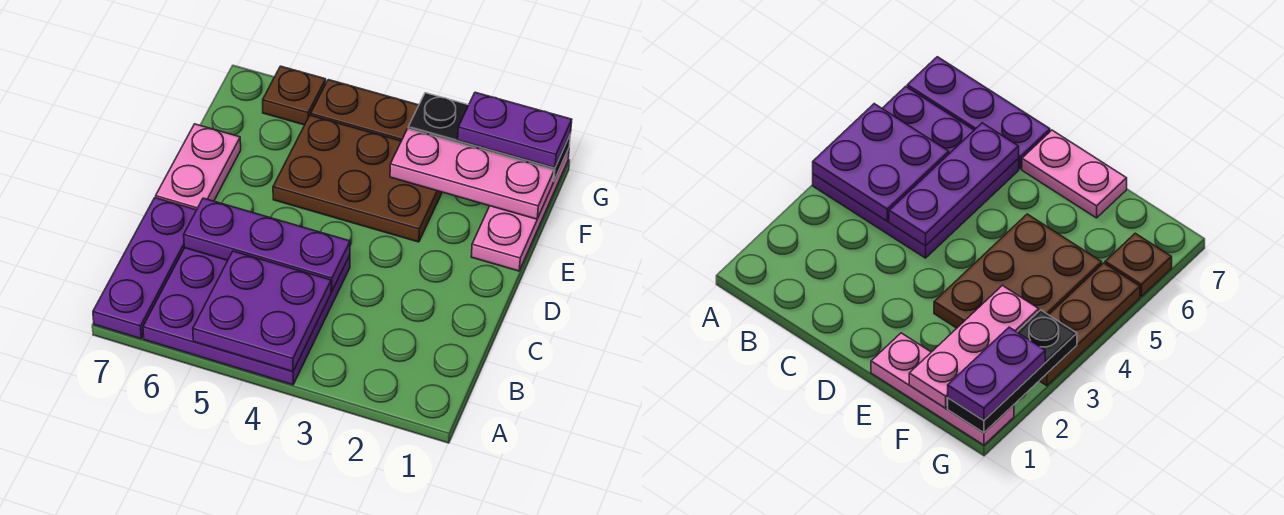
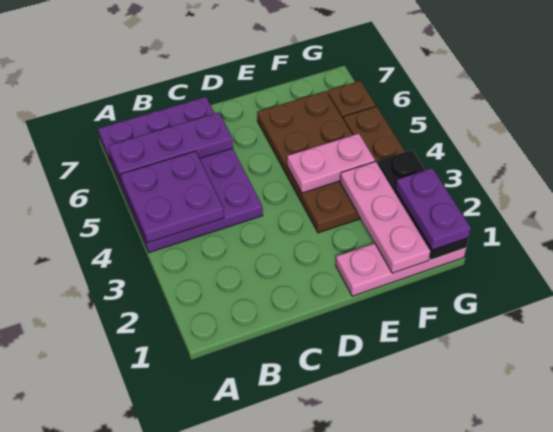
purple 1x3 plate [184,198,350,291] -> purple 1x3 plate turned to [108,112,233,182]
pink 1x2 plate [156,124,241,210] -> pink 1x2 plate moved to [287,133,375,193]
brown 2x3 plate [273,115,442,242] -> brown 2x4 plate [257,91,361,233]

